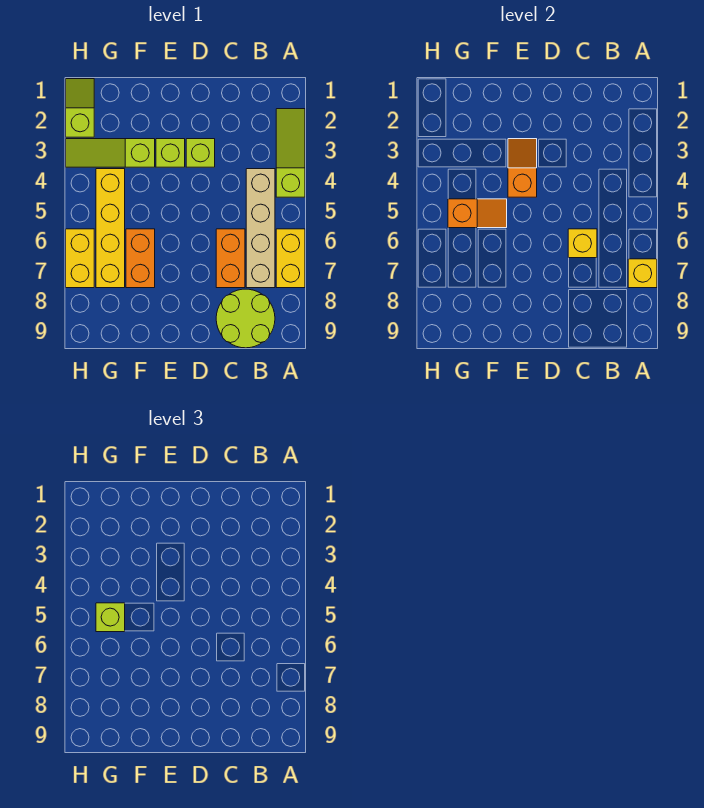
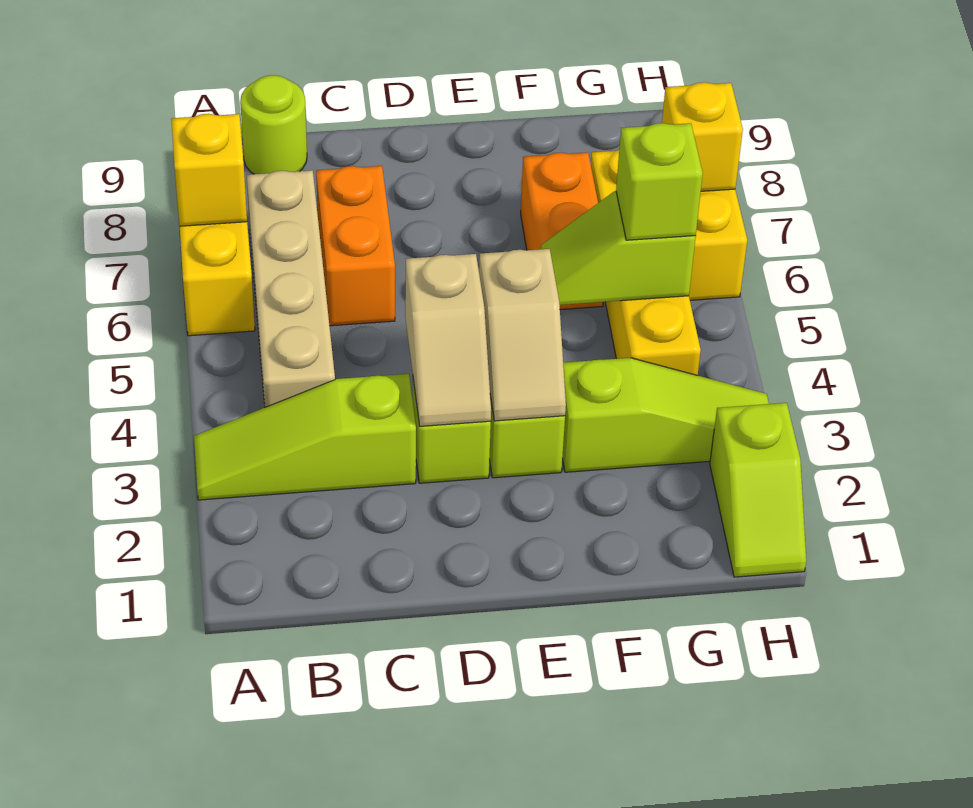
lime 1x3 slope [276,109,305,197] -> lime 1x3 slope turned to [194,374,416,500]
lime 2x2 round brick [216,289,275,348] -> lime 1x1 round brick [240,75,307,174]
yellow 1x1 brick [568,229,597,258] -> yellow 1x1 brick moved to [662,82,743,191]
none -> tan 1x2 slope [405,254,491,426]
orange 1x2 slope [508,139,537,197] -> tan 1x2 slope [479,249,566,421]
orange 1x2 slope [448,199,507,228] -> lime 1x2 slope [541,191,696,305]

